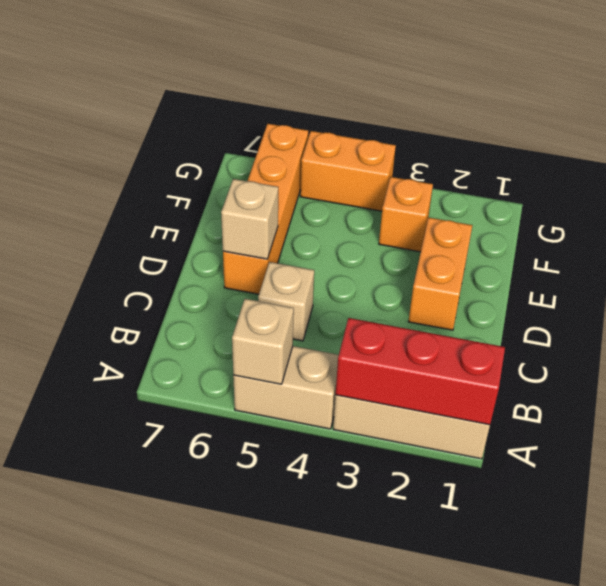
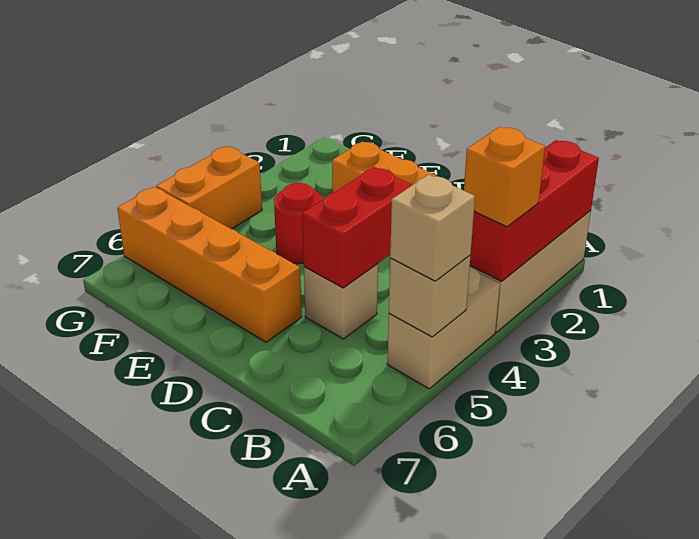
none -> red 1x2 brick [302,167,412,288]
tan 1x1 brick [221,179,278,259] -> tan 1x1 brick moved to [390,174,475,281]
none -> red 1x1 round brick [274,183,322,264]
orange 1x1 brick [379,177,433,252] -> orange 1x1 brick moved to [464,127,545,227]

